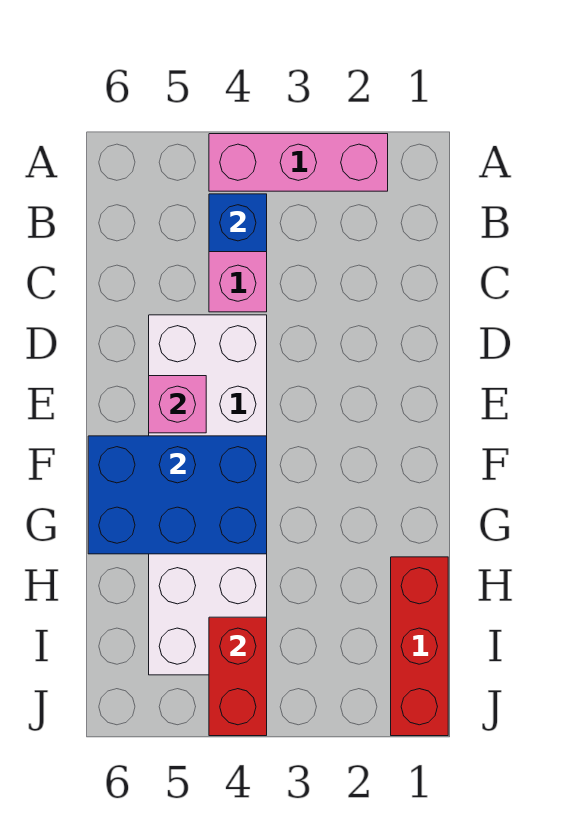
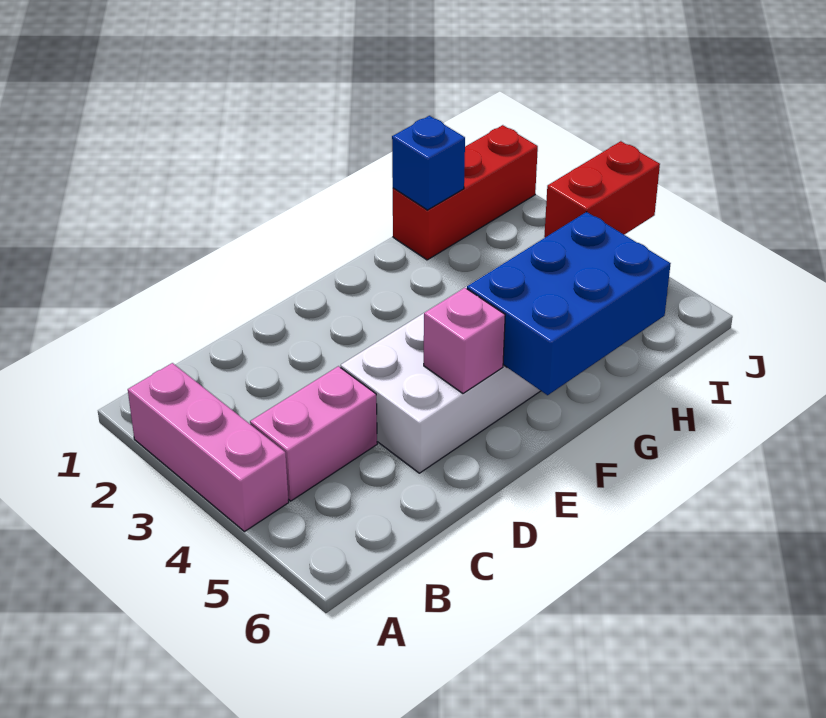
blue 1x1 brick [209,194,267,252] -> blue 1x1 brick moved to [392,116,465,210]
blue 2x3 brick [88,436,267,554] -> blue 2x3 brick turned to [467,212,671,395]

